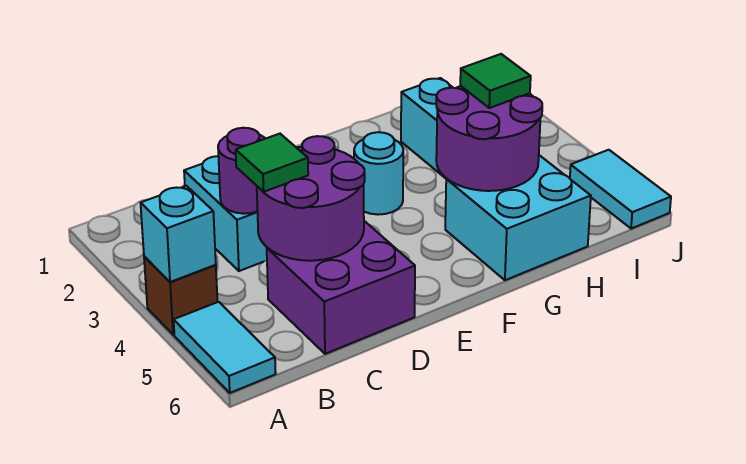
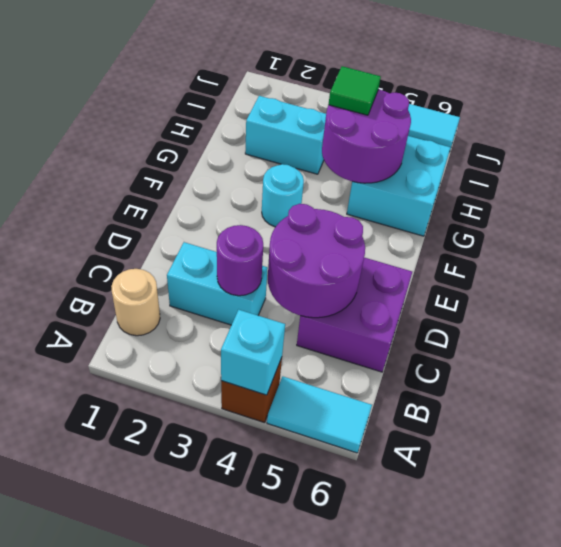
none -> tan 1x1 round brick [111,269,160,336]
green 1x1 tile [236,134,308,192] -> none

